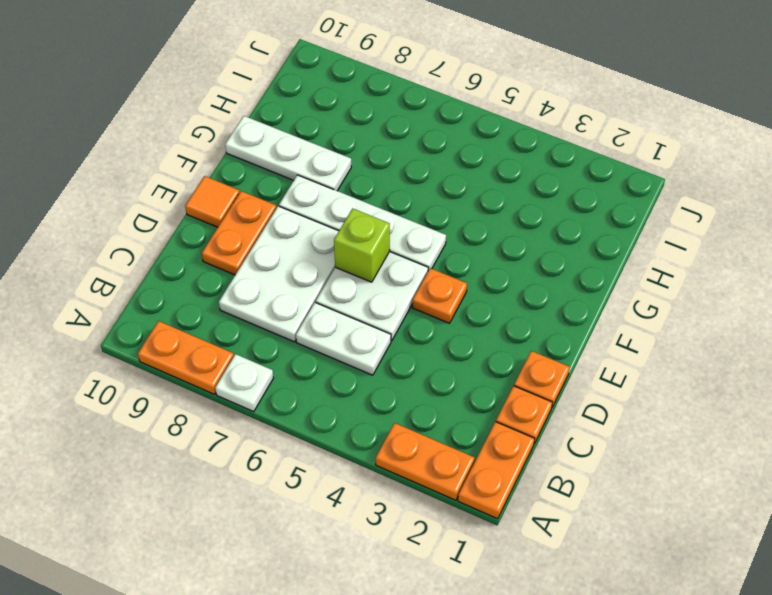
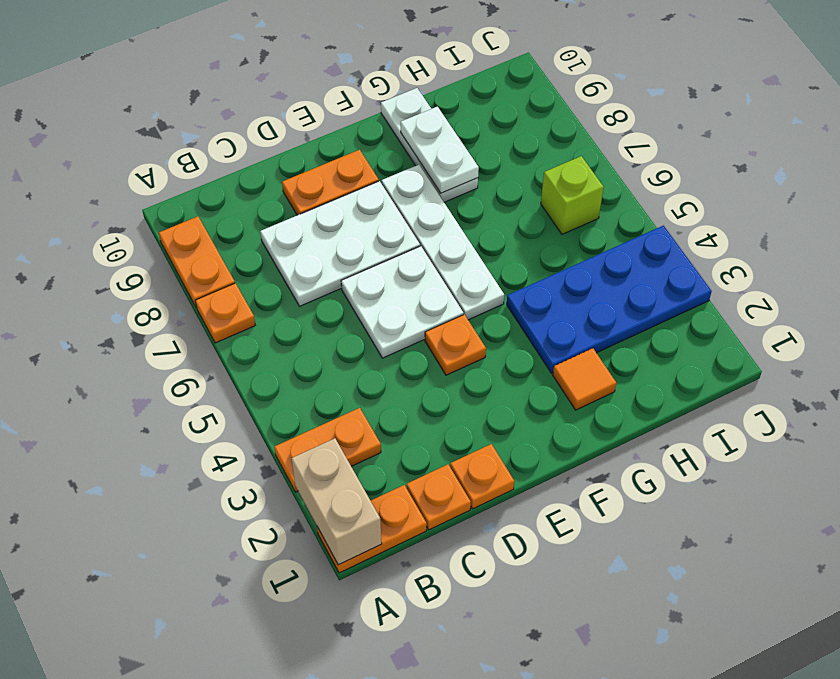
none -> tan 1x2 brick [291,438,382,565]
orange 1x2 plate [376,423,475,500] -> orange 1x2 plate turned to [274,408,381,492]
white 1x1 plate [215,354,273,412] -> orange 1x1 plate [195,283,255,343]
white 1x2 plate [296,302,391,375] -> white 1x2 plate moved to [400,107,479,193]
lime 1x1 brick [334,208,390,282] -> lime 1x1 brick moved to [541,156,604,234]
orange 1x1 tile [185,176,240,227] -> orange 1x1 tile moved to [553,348,616,410]
none -> blue 2x4 plate [507,226,712,373]

